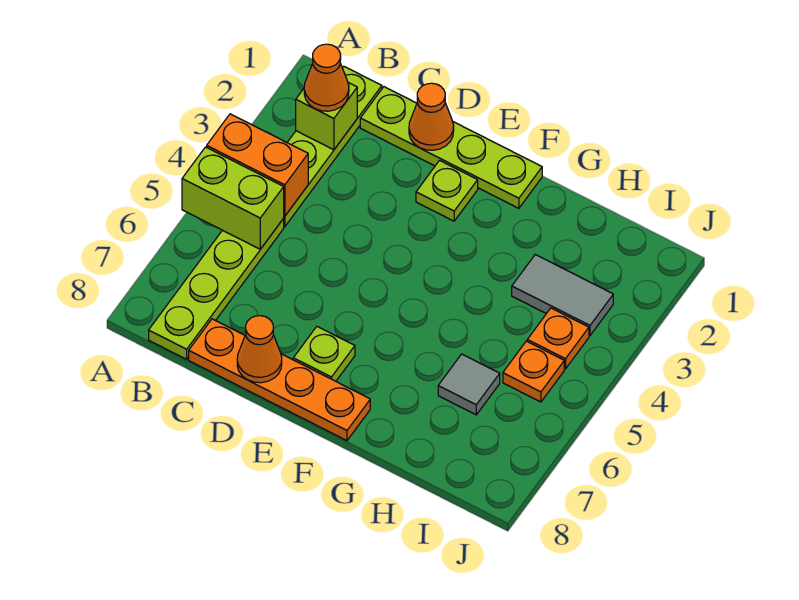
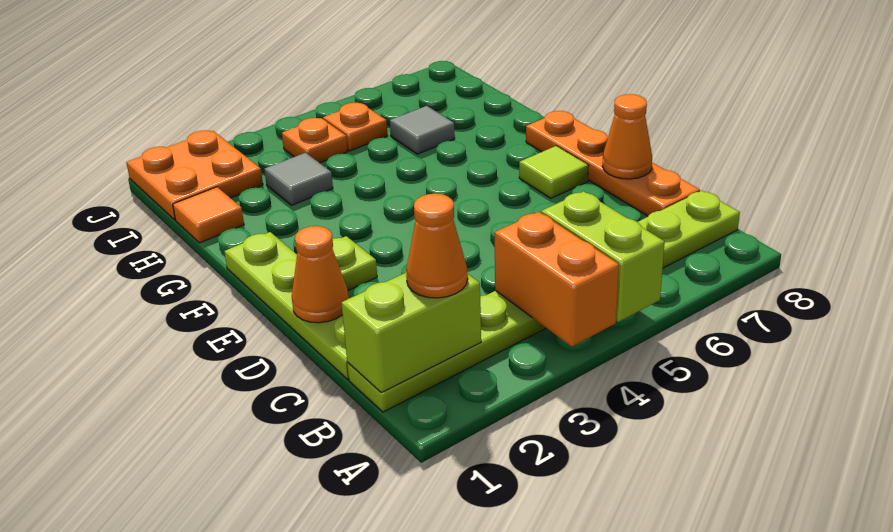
lime 1x1 brick [296,83,357,150] -> lime 1x2 brick [341,273,481,393]
lime 1x1 plate [293,327,355,381] -> lime 1x1 tile [519,146,589,198]
none -> orange 1x1 tile [173,187,244,243]
grey 1x2 tile [512,255,613,336] -> grey 1x1 tile [264,153,333,205]
none -> orange 2x2 plate [126,130,263,220]

